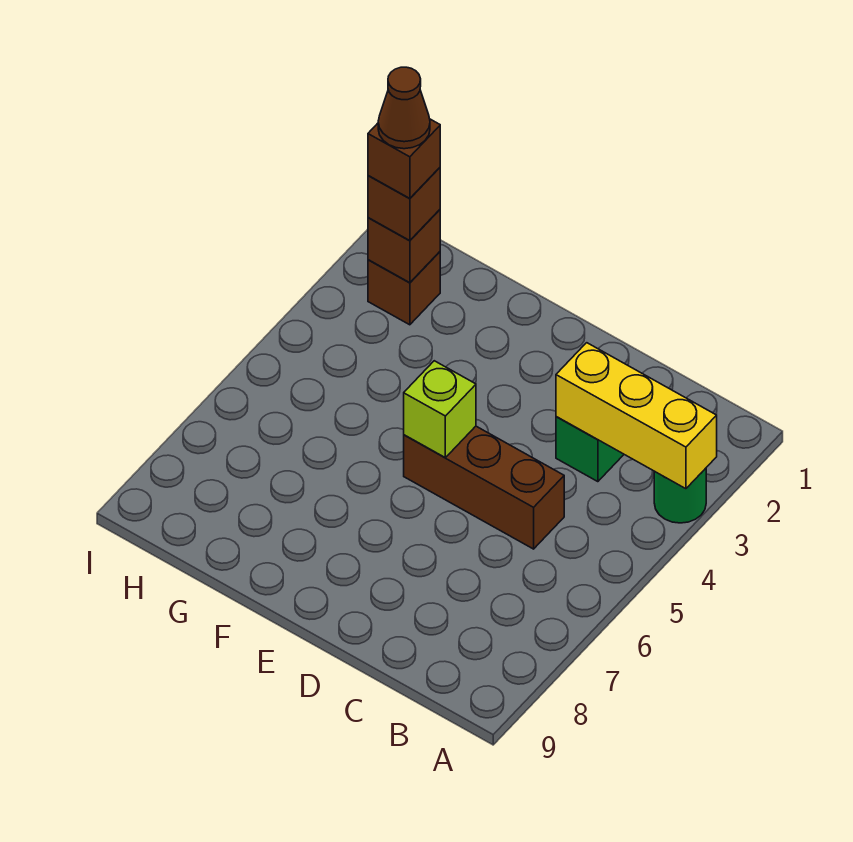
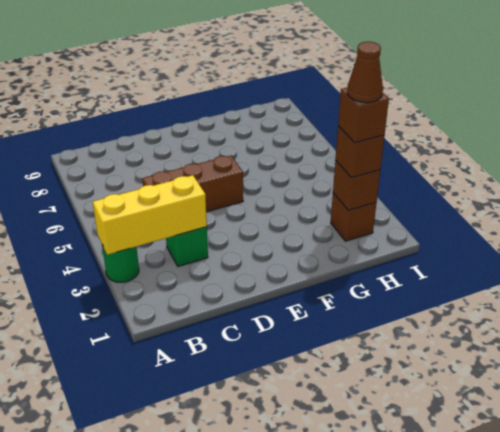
lime 1x1 brick [404,361,476,458] -> none

